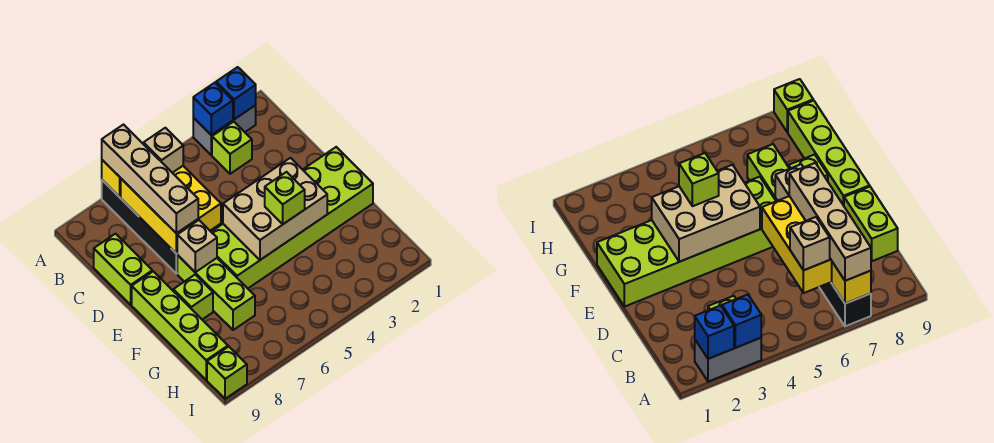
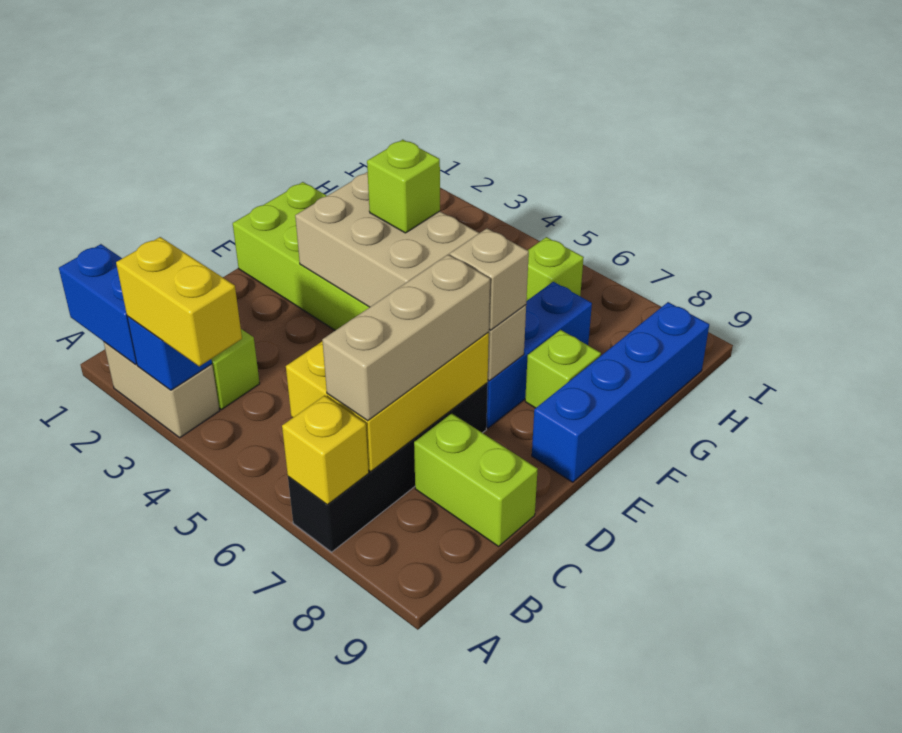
grey 1x2 brick [193,105,256,155] -> tan 1x2 brick [104,342,219,438]
blue 1x1 brick [216,67,256,119] -> blue 1x2 brick [59,244,137,365]
none -> yellow 1x2 brick [116,237,242,366]
tan 1x4 brick [102,125,198,233] -> tan 1x3 brick [322,255,490,421]
tan 1x1 brick [144,128,183,173] -> tan 1x1 brick moved to [450,229,529,330]
lime 1x2 brick [94,234,152,305] -> lime 1x2 brick turned to [414,413,538,546]
lime 1x3 brick [177,255,255,330] -> blue 1x3 brick [487,282,592,428]
lime 1x4 brick [132,271,228,380] -> blue 1x4 brick [532,302,709,482]
lime 1x1 brick [207,347,247,399] -> lime 1x1 brick moved to [526,237,584,301]

